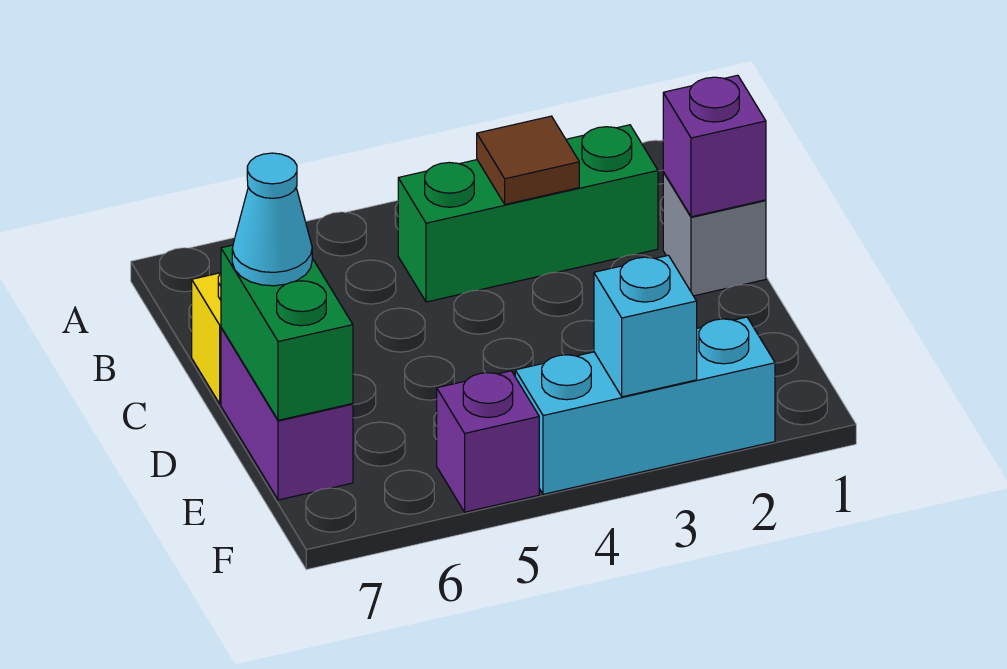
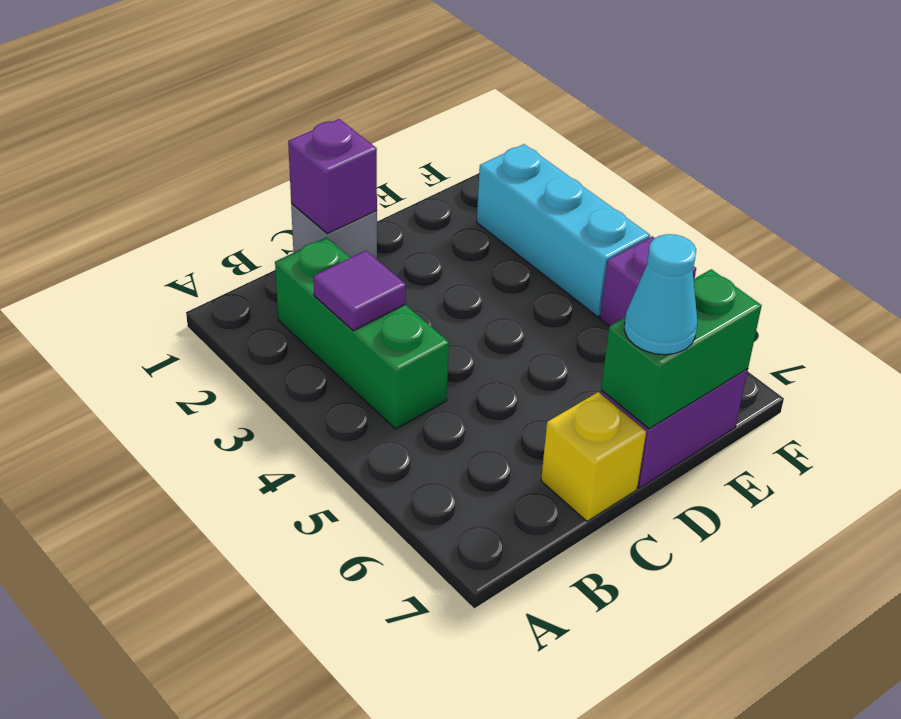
brown 1x1 tile [477,116,579,204] -> purple 1x1 tile [313,251,406,331]
cyan 1x1 brick [594,255,697,397] -> none

